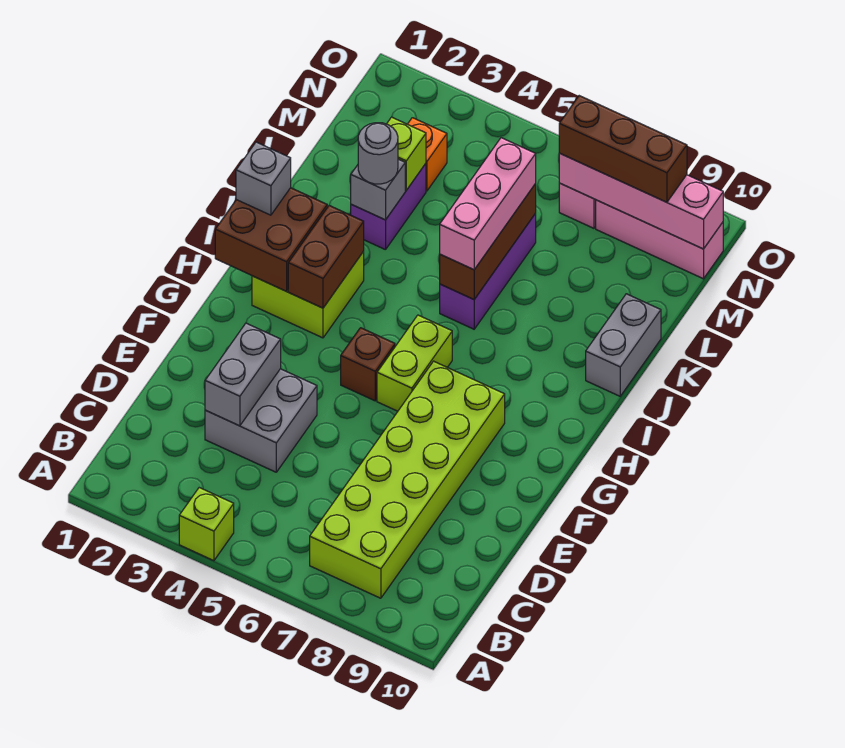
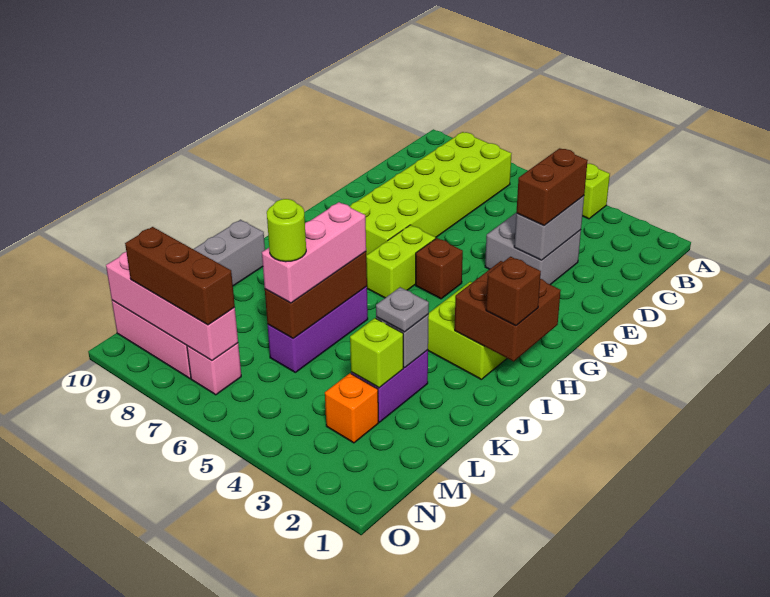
brown 1x2 brick [288,206,364,308] -> brown 1x2 brick moved to [516,148,588,226]
grey 1x1 brick [236,142,291,215] -> brown 1x1 brick [486,257,541,326]
grey 1x1 round brick [358,123,398,184] -> grey 1x1 plate [376,287,429,332]
none -> lime 1x1 round brick [267,199,306,262]

